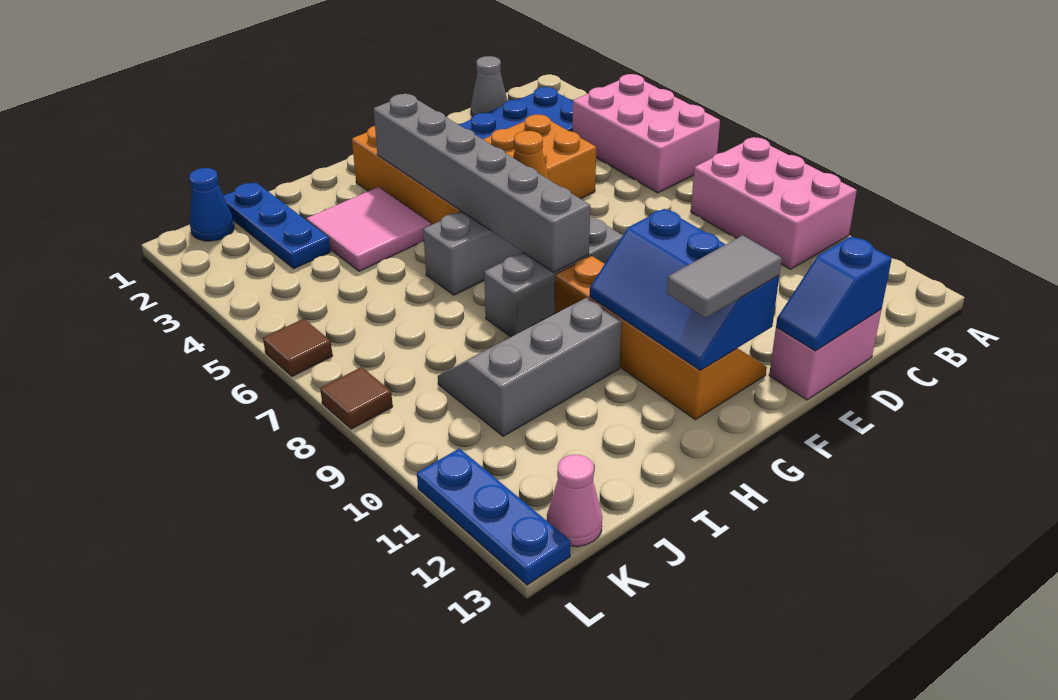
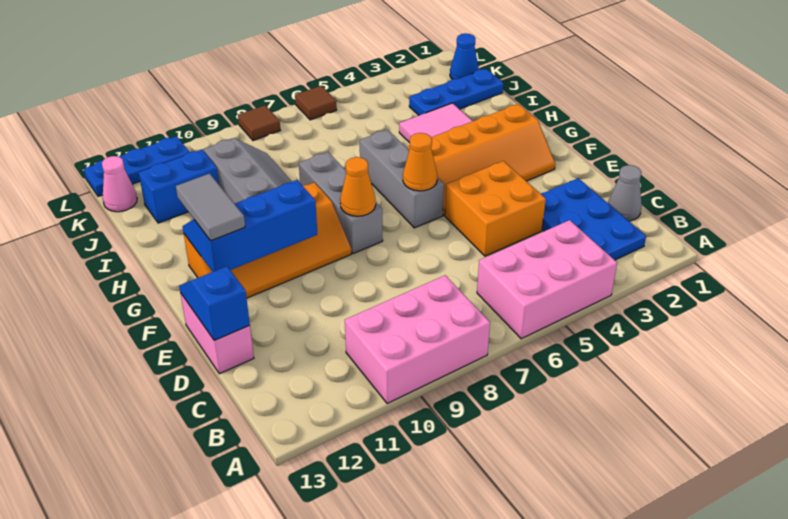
none -> orange 1x1 cone [340,157,376,216]
grey 1x6 brick [373,94,590,272] -> none
none -> blue 1x2 brick [139,150,219,223]

